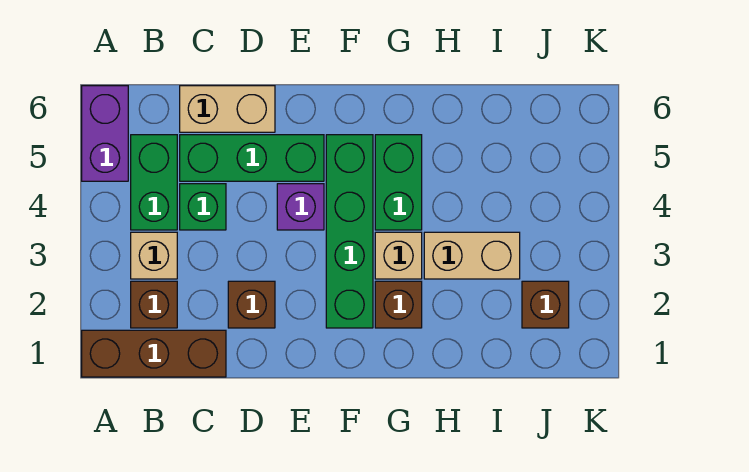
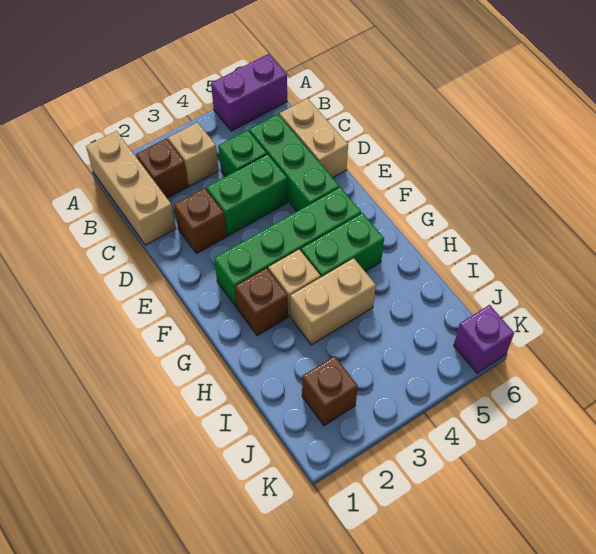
brown 1x3 brick [82,330,226,377] -> tan 1x3 brick [86,131,176,245]
green 1x2 brick [131,135,177,230] -> green 1x2 brick moved to [206,154,288,236]
purple 1x1 brick [277,184,324,230] -> purple 1x1 brick moved to [454,305,514,373]
tan 1x2 brick [424,232,520,279] -> tan 1x2 brick turned to [290,258,376,345]

